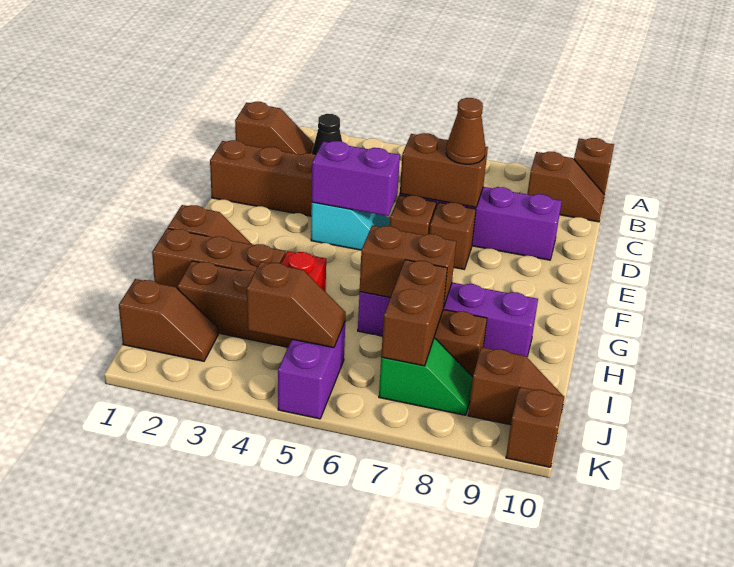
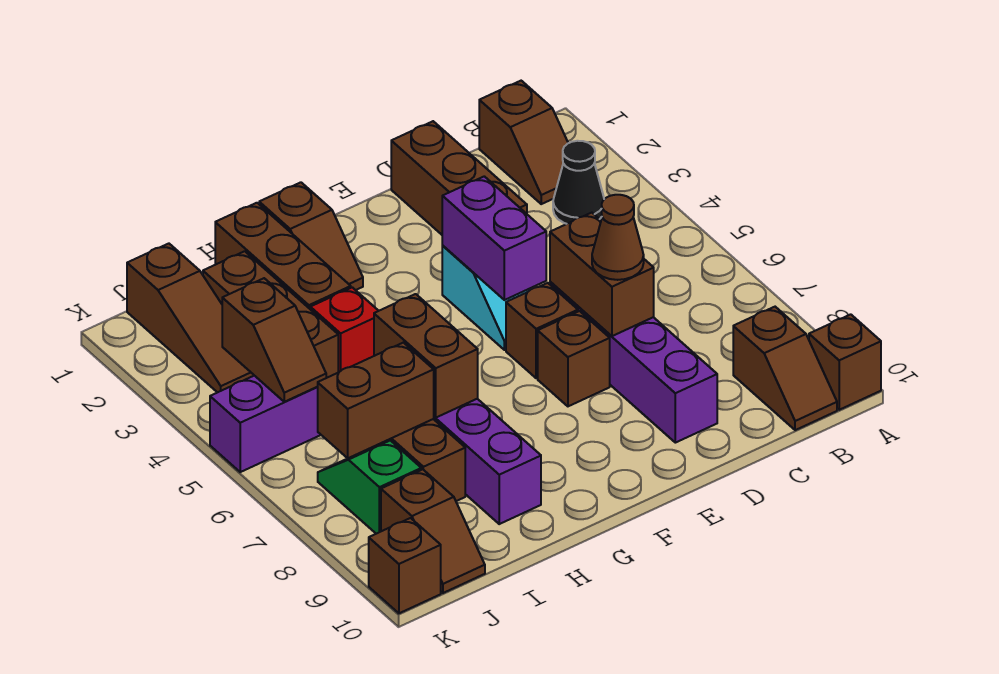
brown 1x2 slope [119,279,218,361] -> brown 1x3 slope [127,244,254,393]
green 1x2 slope [379,338,473,415] -> green 1x2 slope turned to [318,440,421,534]

